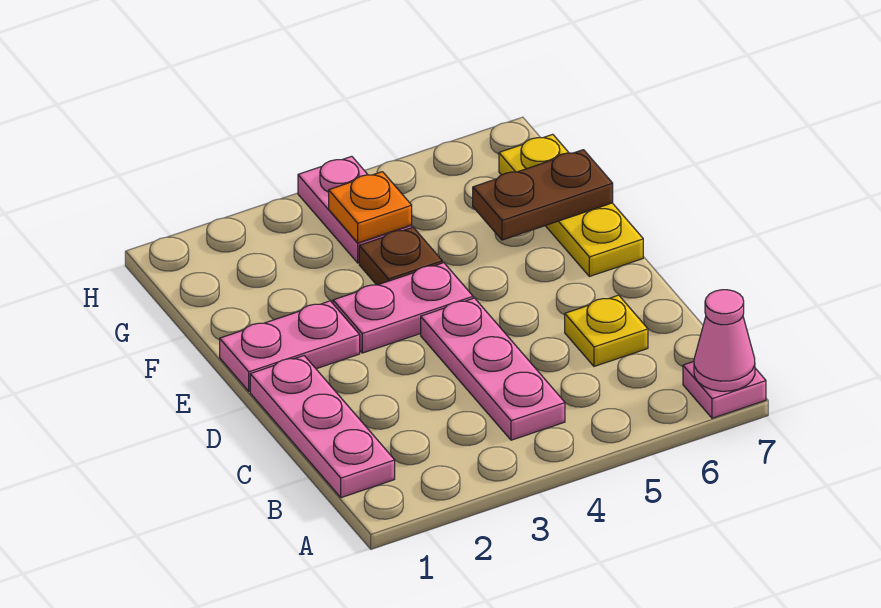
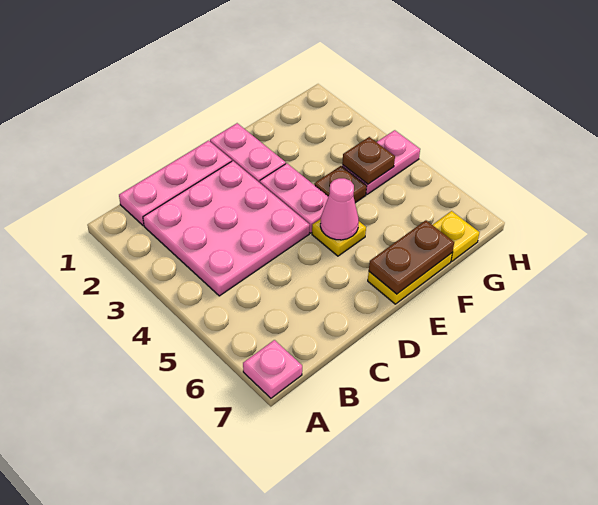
pink 1x1 cone [694,290,755,391] -> pink 1x1 cone moved to [320,178,359,240]
pink 1x3 plate [421,298,565,440] -> pink 3x3 plate [143,161,310,296]
yellow 1x1 plate [565,295,648,366] -> yellow 1x1 plate moved to [312,219,366,256]
brown 1x2 plate [473,150,613,240] -> brown 1x2 plate turned to [369,220,454,294]
orange 1x1 plate [329,172,412,243] -> brown 1x1 plate [342,137,395,184]

